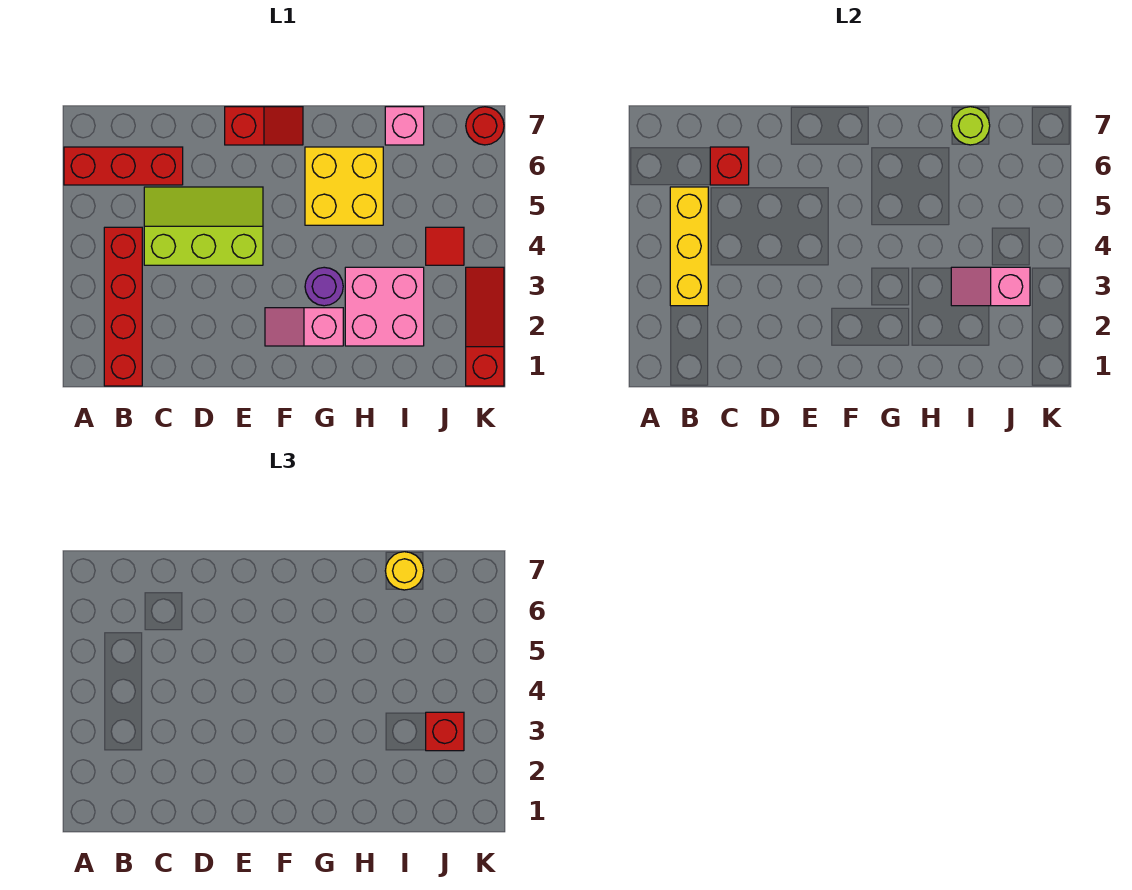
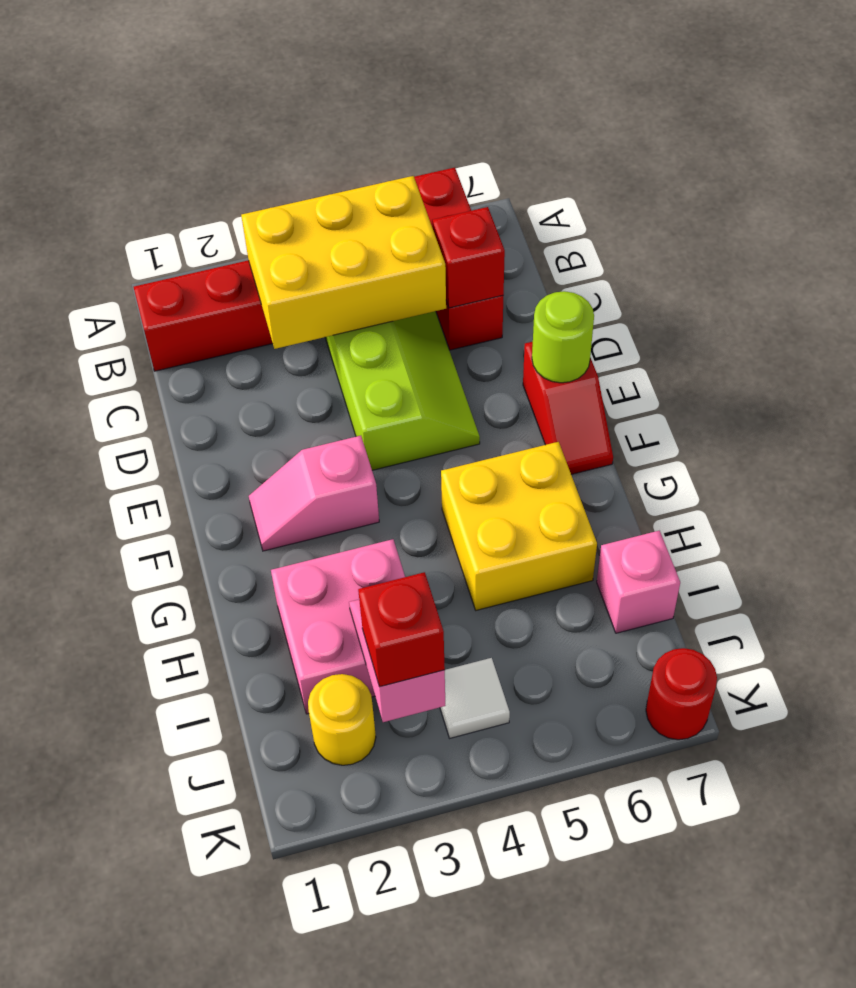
yellow 1x3 brick [670,187,708,306] -> yellow 2x3 brick [241,176,446,349]
pink 1x2 slope [265,308,343,346] -> pink 1x2 slope turned to [249,436,379,551]
purple 1x1 round brick [305,267,343,306] -> none
lime 1x1 round brick [951,107,990,145] -> lime 1x1 round brick moved to [532,291,594,383]
yellow 1x1 round brick [385,552,424,590] -> yellow 1x1 round brick moved to [308,674,376,765]
red 1x1 tile [426,227,464,265] -> white 1x1 tile [440,658,510,738]
red 1x3 slope [466,267,504,386] -> none

